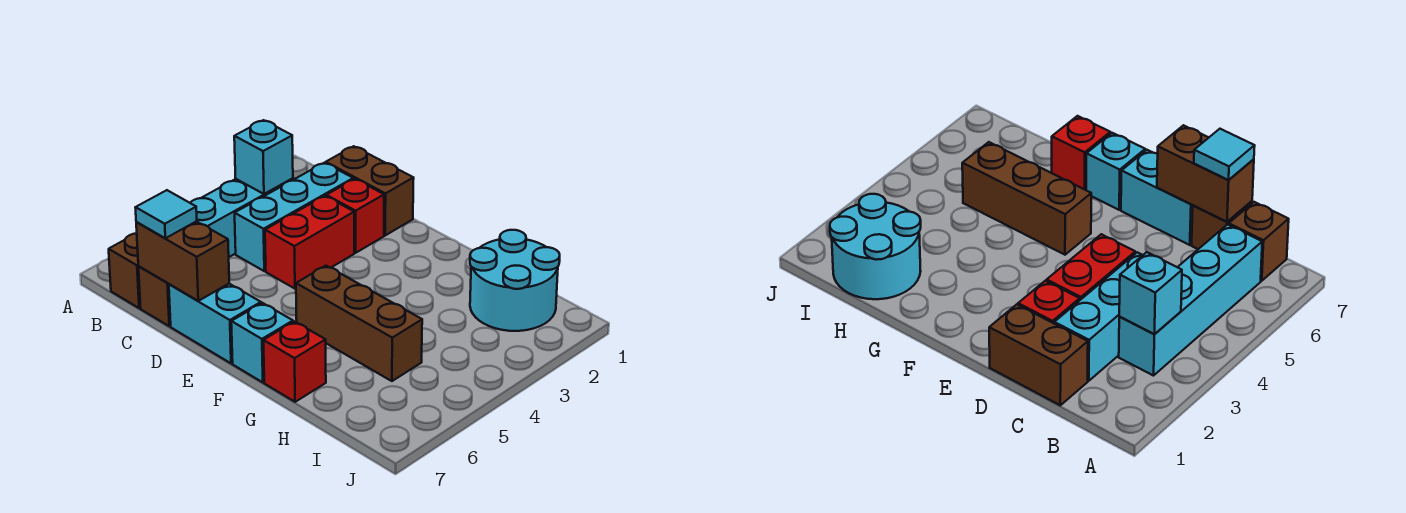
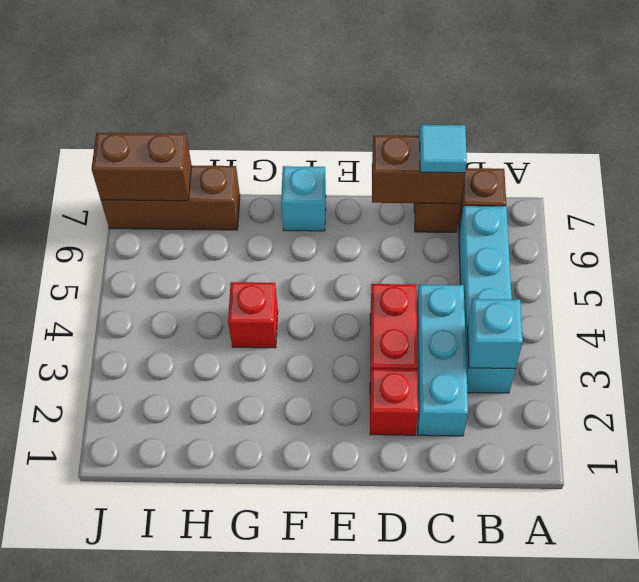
brown 1x2 brick [326,146,414,235] -> brown 1x2 brick moved to [92,133,192,201]
cyan 1x2 brick [169,284,261,363] -> none
brown 1x3 brick [296,266,422,381] -> brown 1x3 brick moved to [101,166,240,230]
red 1x1 brick [263,322,326,402] -> red 1x1 brick moved to [228,282,278,348]
cyan 2x2 round brick [470,230,560,331] -> none

